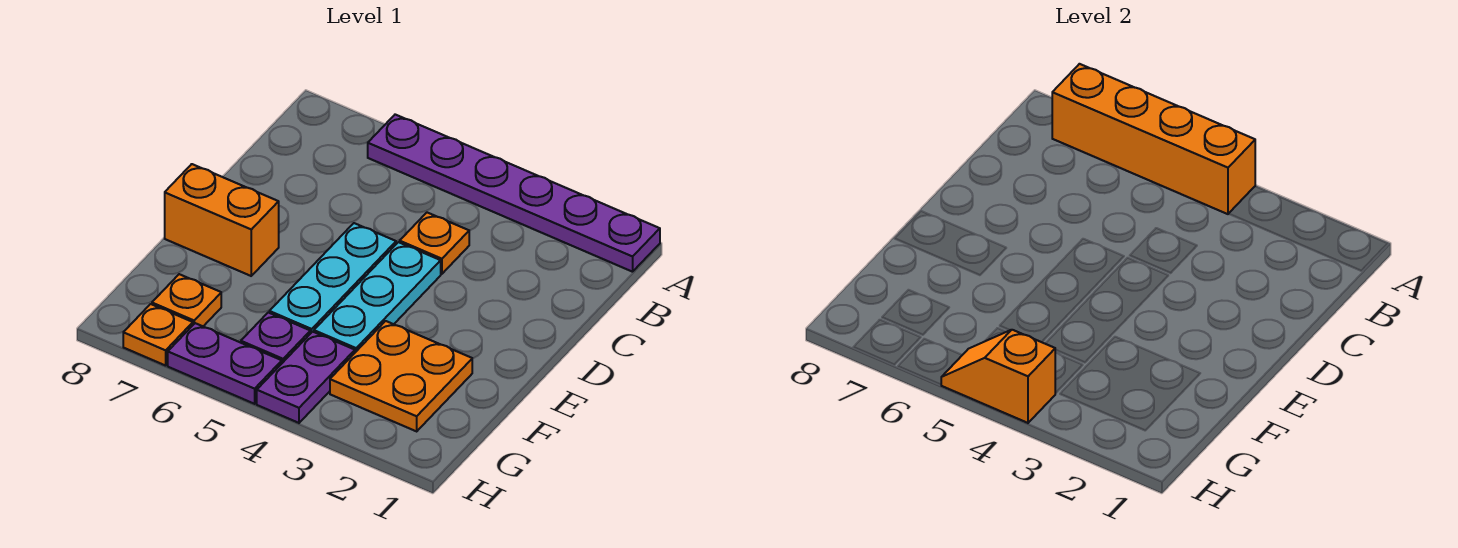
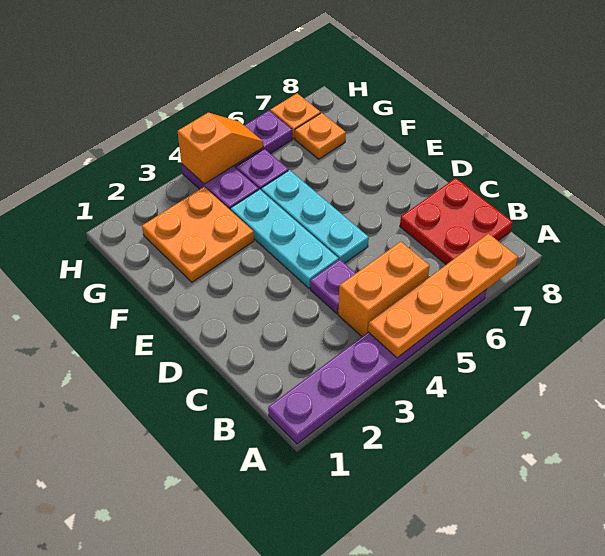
orange 1x4 brick [1052,64,1255,214] -> orange 1x4 plate [368,234,518,358]
none -> red 2x2 plate [400,178,513,265]
orange 1x1 plate [400,213,469,274] -> purple 1x1 plate [310,259,356,314]
orange 1x2 brick [165,164,279,276] -> orange 1x2 brick moved to [338,242,430,336]

